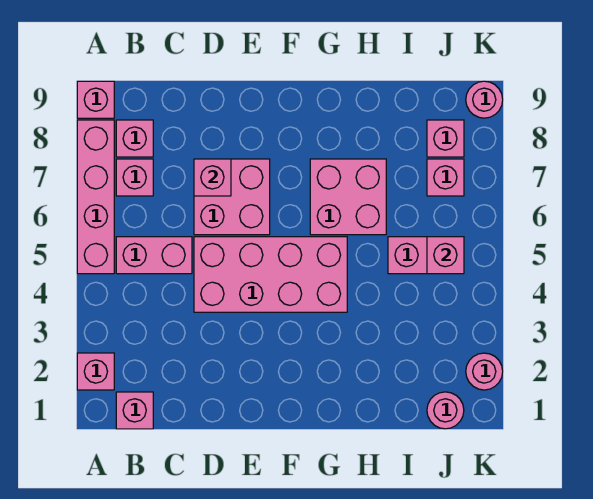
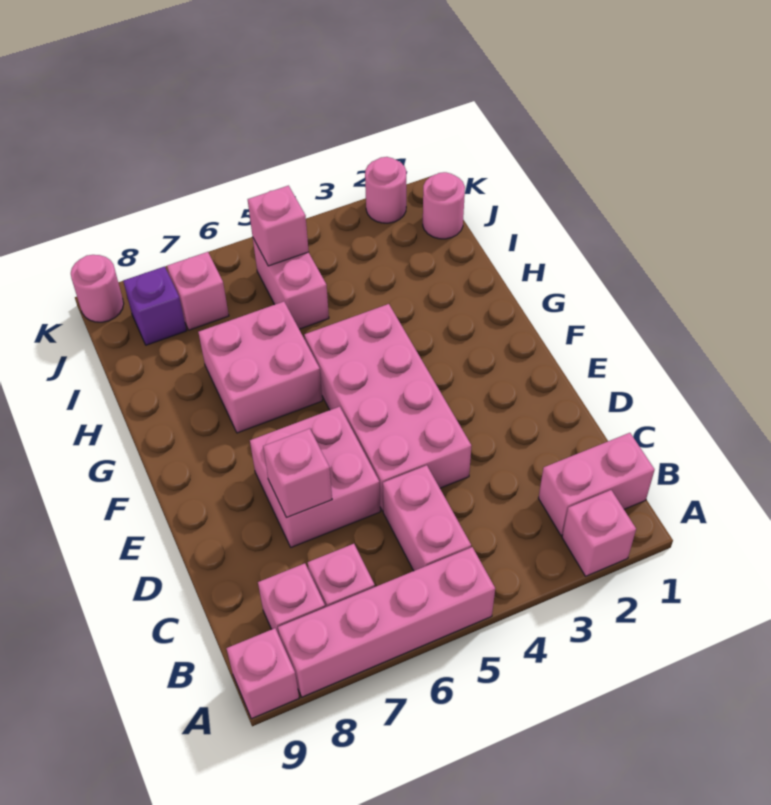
pink 1x1 brick [116,392,153,429] -> pink 1x2 brick [538,433,655,536]
pink 1x1 brick [427,120,464,157] -> purple 1x1 brick [123,266,186,345]

